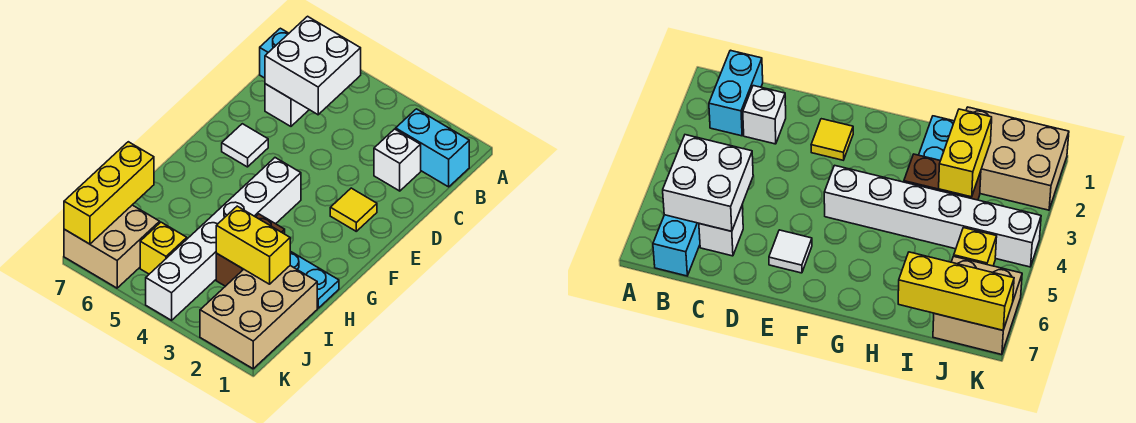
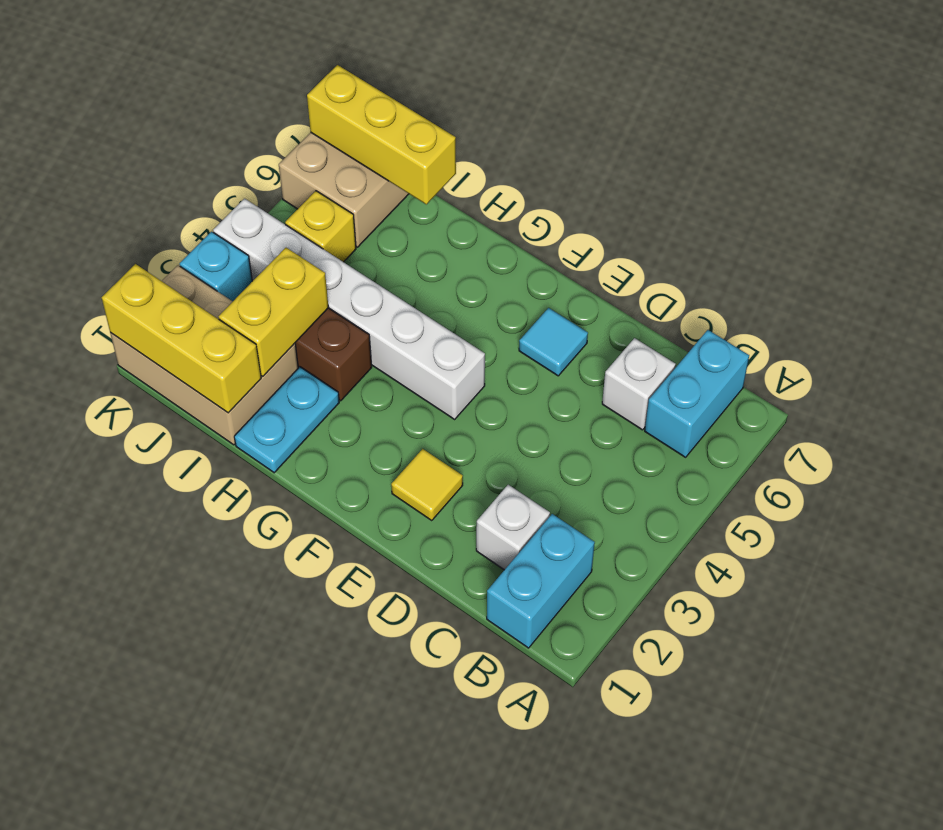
white 2x2 brick [265,16,361,115] -> none
white 1x1 tile [222,124,268,167] -> cyan 1x1 tile [519,308,588,376]
none -> yellow 1x3 brick [102,264,261,413]
none -> cyan 1x1 brick [180,232,252,301]

